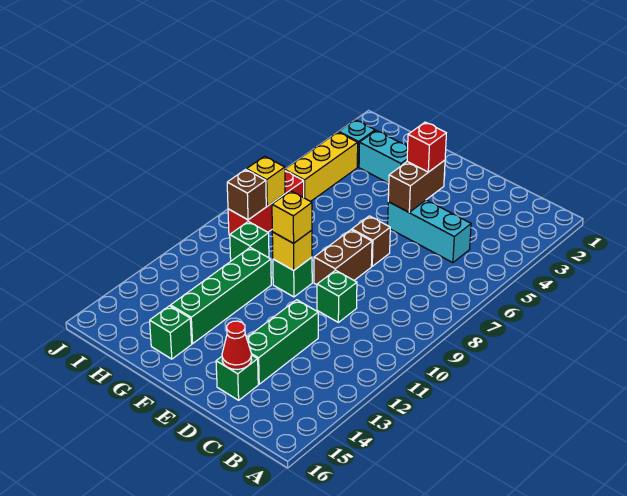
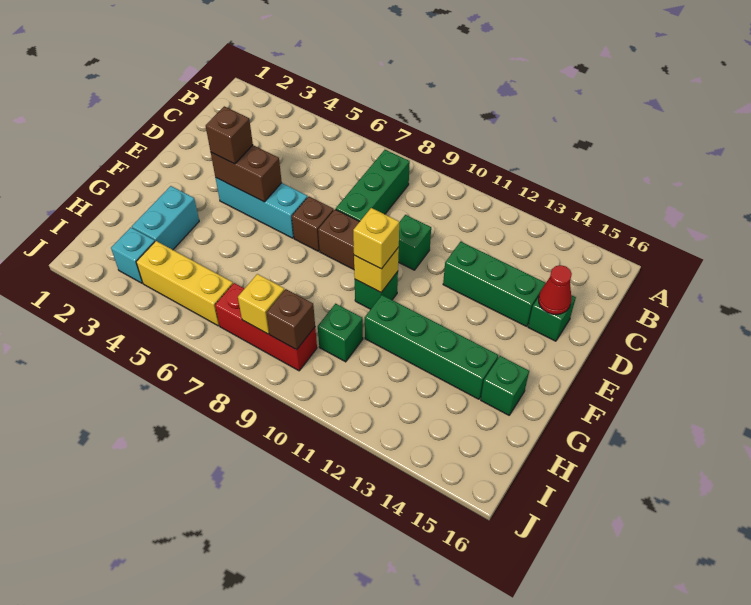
none -> green 1x3 brick [336,150,410,221]
cyan 1x3 brick [388,200,471,263] -> cyan 1x3 brick turned to [216,178,308,238]
red 1x1 brick [407,122,446,172] -> brown 1x1 brick [206,106,253,164]

